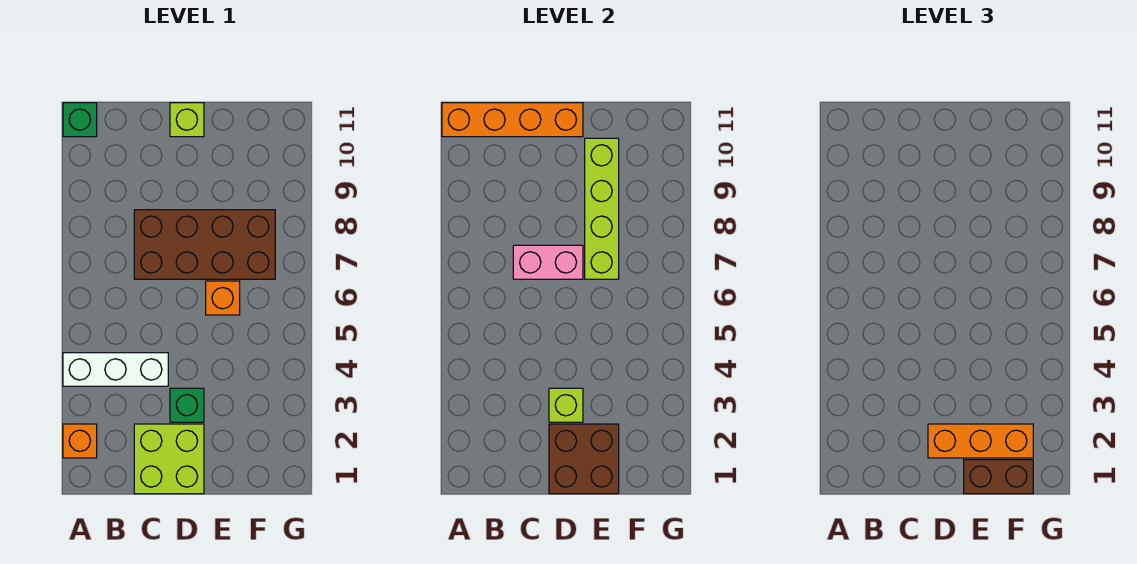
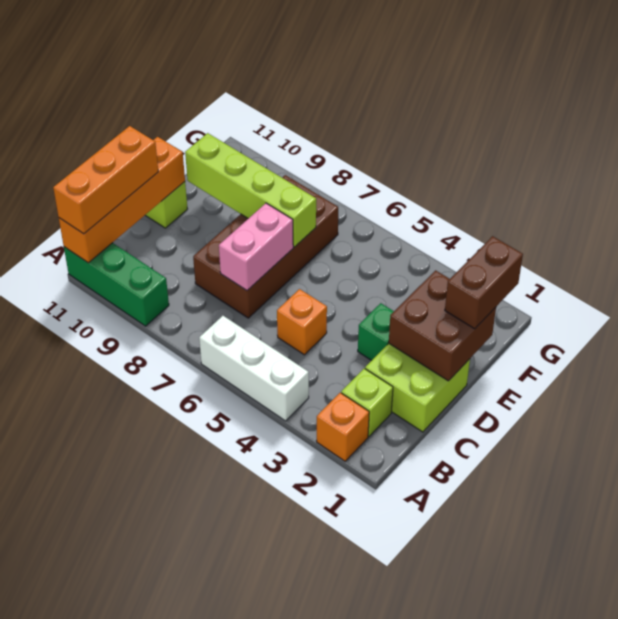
white 1x3 brick [63,353,168,386] -> white 1x3 brick turned to [199,316,309,421]
green 1x1 brick [63,103,97,137] -> green 1x3 brick [64,243,169,326]
orange 1x3 brick [928,424,1033,458] -> orange 1x3 brick moved to [53,126,158,234]
lime 1x1 brick [549,388,583,422] -> lime 1x1 brick moved to [341,369,393,436]
orange 1x1 brick [206,281,240,315] -> orange 1x1 brick moved to [277,289,327,355]

